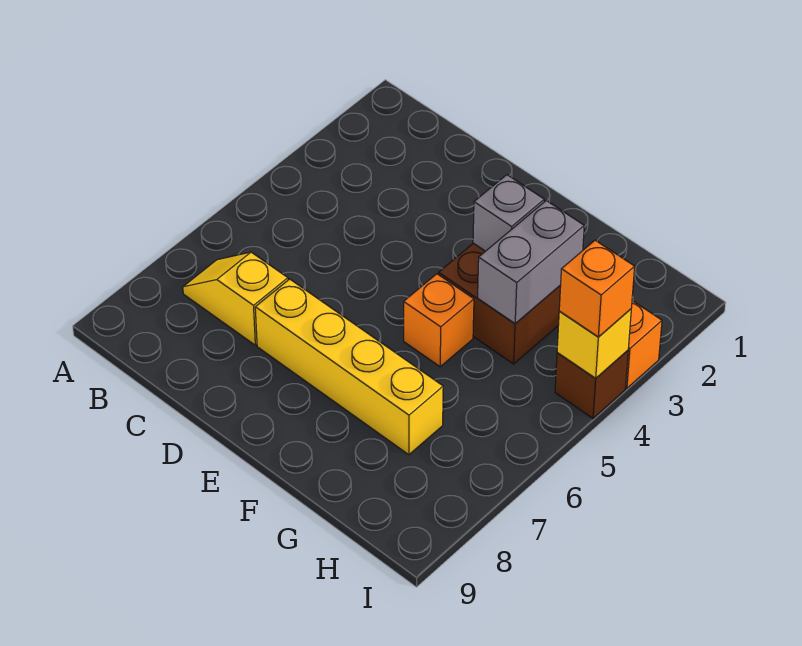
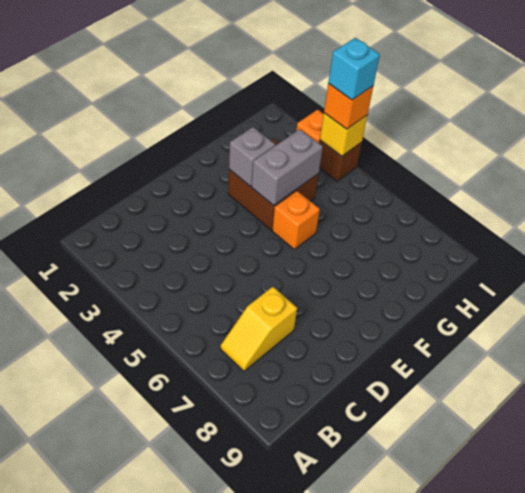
yellow 1x4 brick [255,279,443,455] -> none
grey 1x2 brick [478,201,584,324] -> grey 1x2 brick turned to [252,129,323,206]
none -> cyan 1x1 brick [328,38,380,100]

